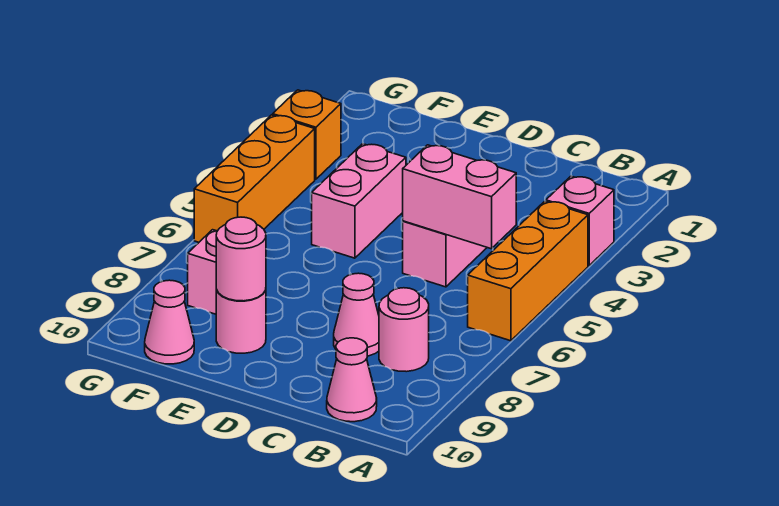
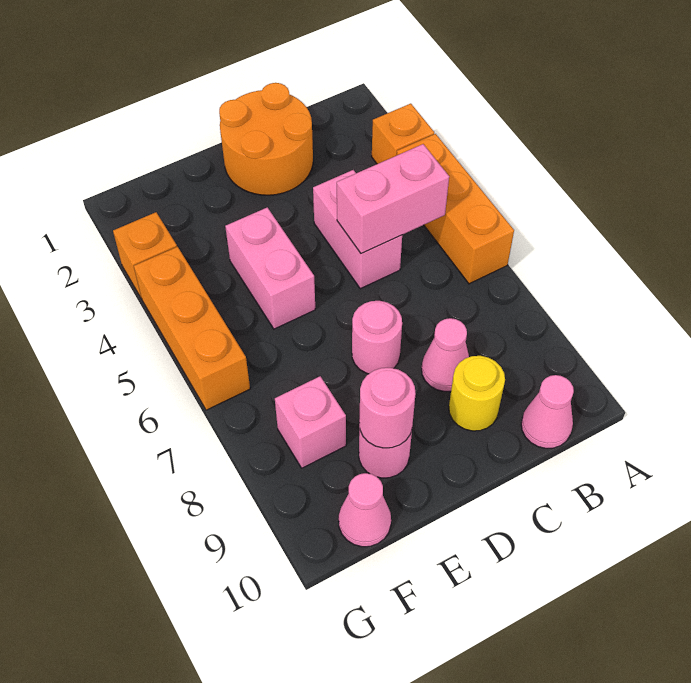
pink 1x1 brick [546,176,614,265] -> orange 1x1 brick [372,104,434,164]
pink 1x1 round brick [379,288,429,372] -> pink 1x1 round brick moved to [352,301,402,374]
none -> orange 2x2 round brick [219,83,313,195]
none -> yellow 1x1 round brick [449,356,505,431]

